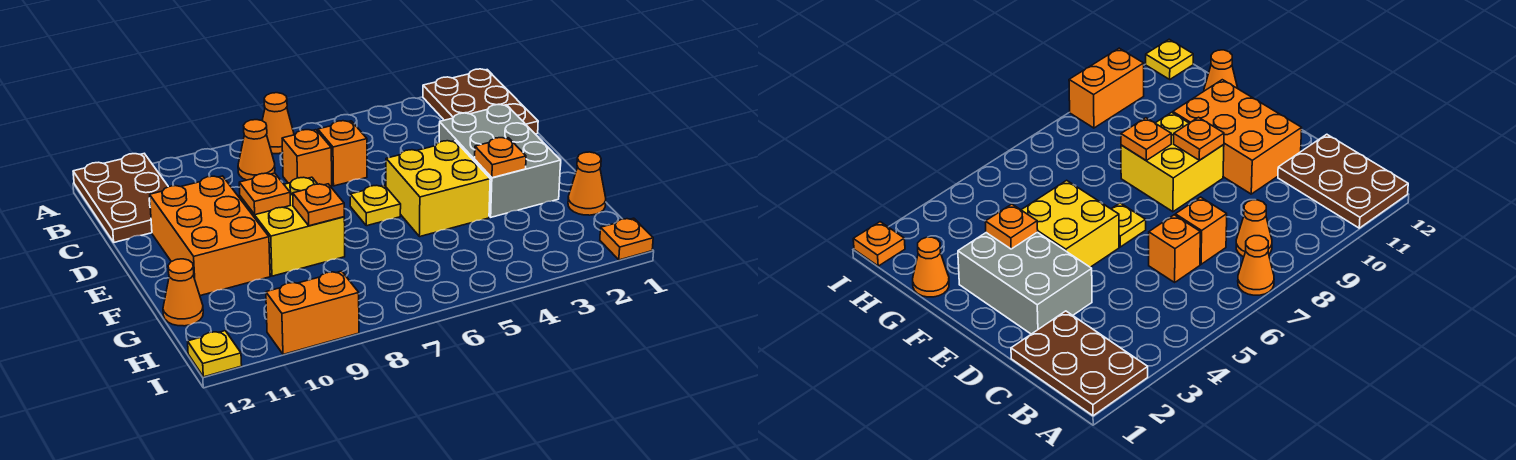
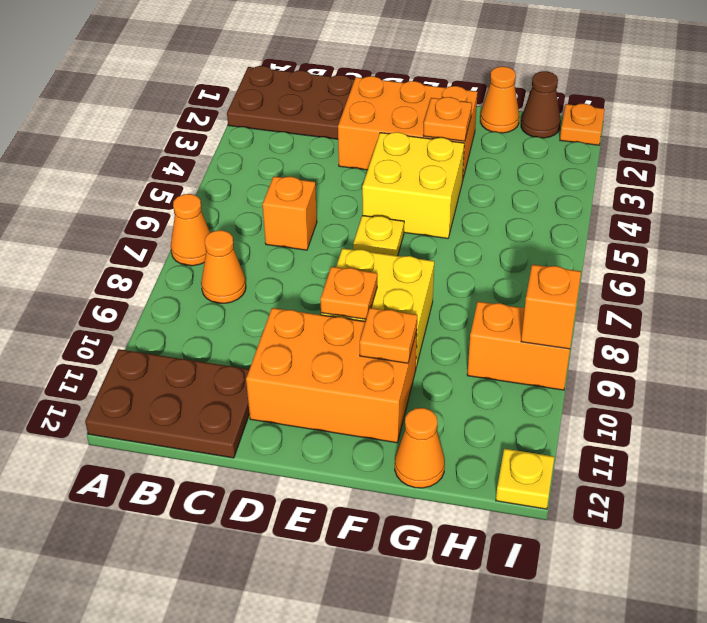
orange 1x1 brick [282,130,332,187] -> orange 1x1 brick moved to [521,265,581,349]
grey 2x3 brick [439,104,561,217] -> orange 2x3 brick [338,76,478,181]
orange 1x1 plate [293,184,344,226] -> orange 1x1 plate moved to [360,308,417,363]
none -> brown 1x1 cone [521,71,561,138]
orange 1x2 brick [266,271,359,354] -> orange 1x2 brick turned to [467,302,570,390]

